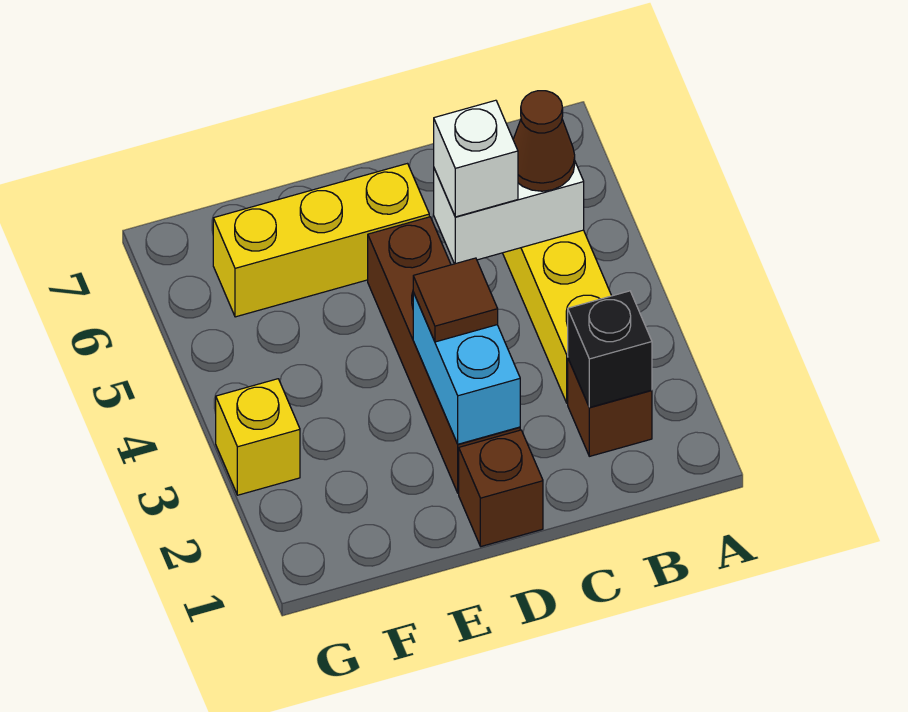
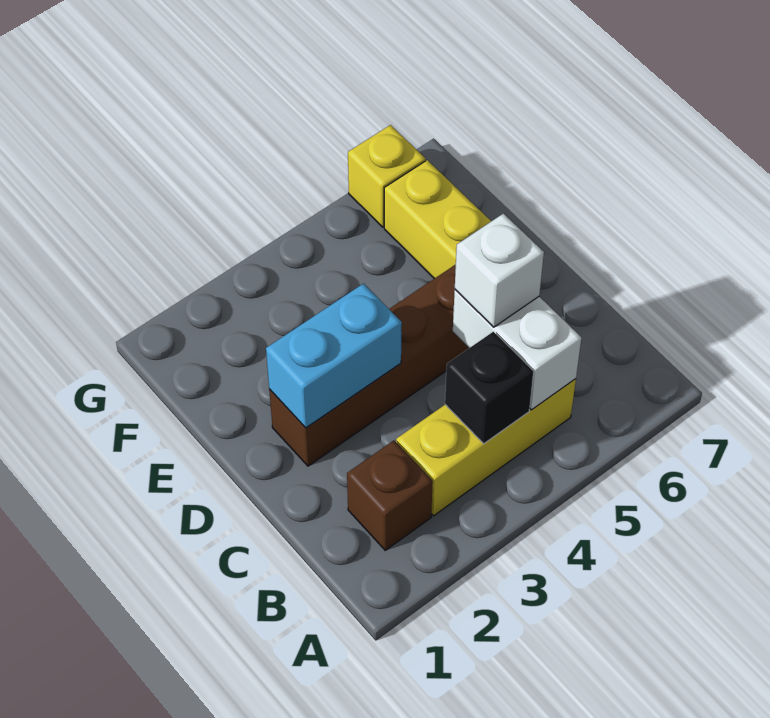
black 1x1 brick [568,291,652,407] -> black 1x1 brick moved to [445,332,533,444]
brown 1x1 cone [513,91,575,191] -> none
brown 1x1 brick [459,430,543,546] -> none
brown 1x1 tile [413,258,498,342] -> none
yellow 1x1 brick [216,379,300,495] -> yellow 1x1 brick moved to [348,125,426,227]

